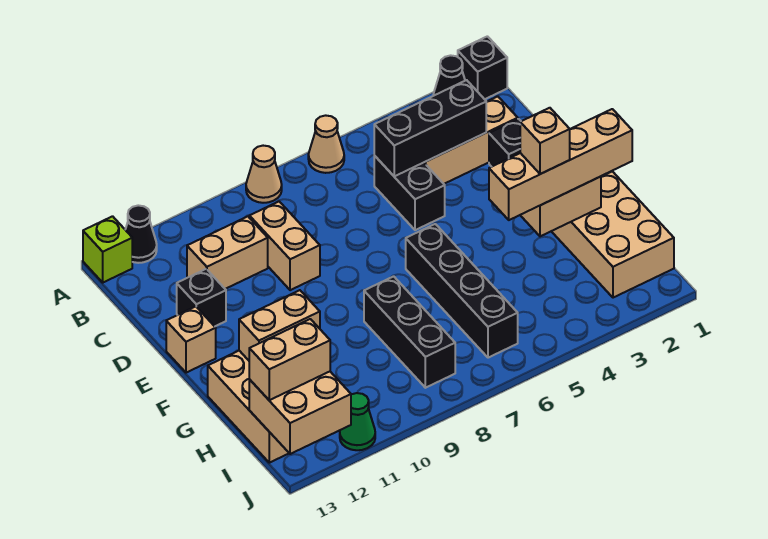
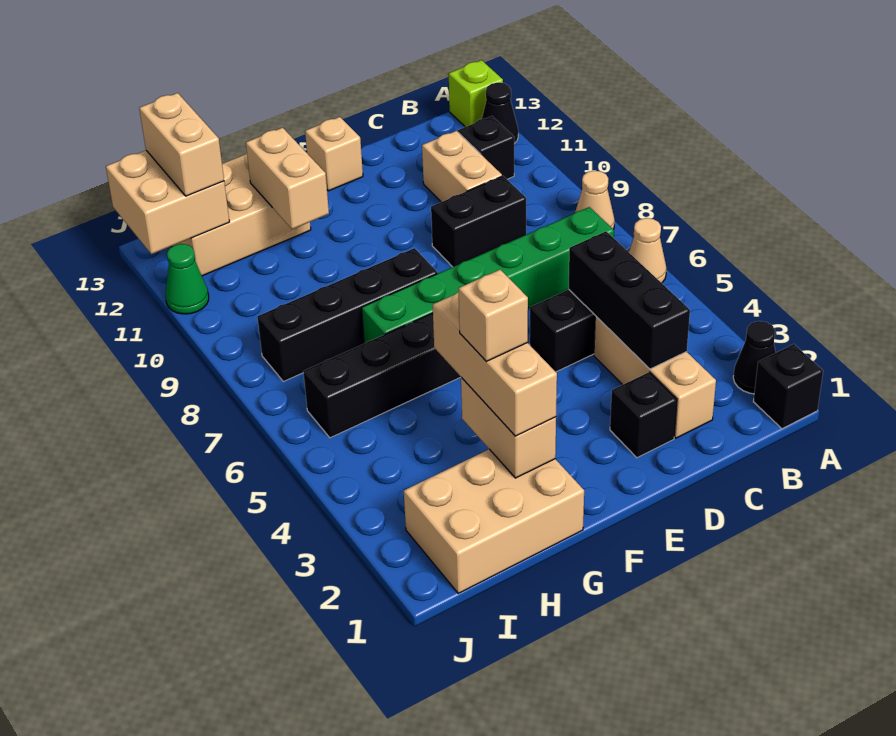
none -> green 1x6 brick [362,207,614,344]
tan 1x2 brick [249,202,320,290] -> black 1x2 brick [431,176,526,267]
black 1x1 brick [177,269,226,326] -> black 1x1 brick moved to [458,116,514,179]
tan 1x4 brick [489,109,632,220] -> tan 1x3 brick [433,292,557,436]
black 1x3 brick [364,276,455,388] -> black 1x4 brick [257,248,438,382]

